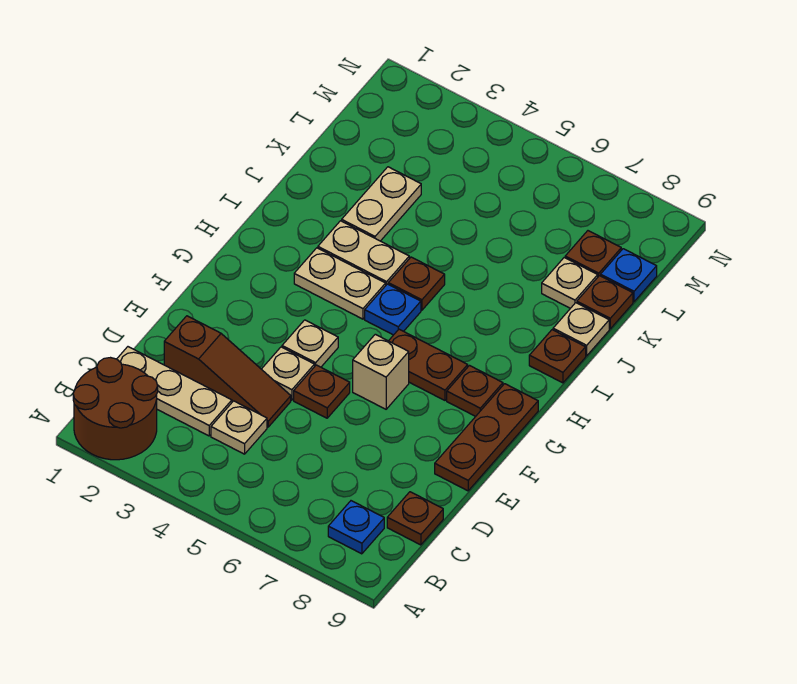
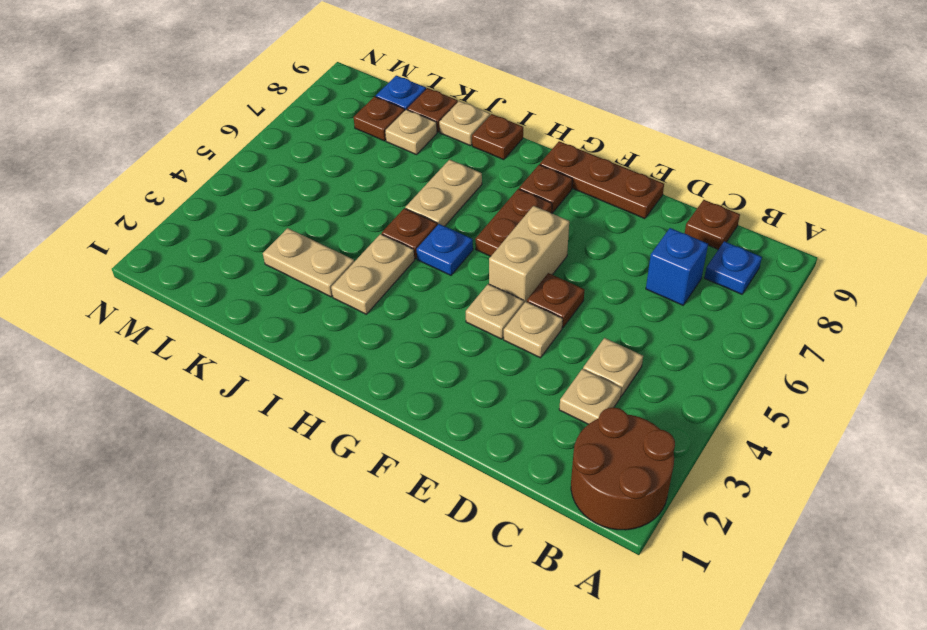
tan 1x3 plate [117,347,232,436] -> tan 1x1 plate [559,369,621,424]
none -> blue 1x1 brick [646,228,708,305]
brown 1x3 slope [164,316,291,427] -> none
tan 1x1 brick [353,334,409,409] -> tan 1x2 brick [489,206,569,303]
tan 1x2 plate [294,248,386,319] -> tan 1x2 plate moved to [405,160,482,226]

